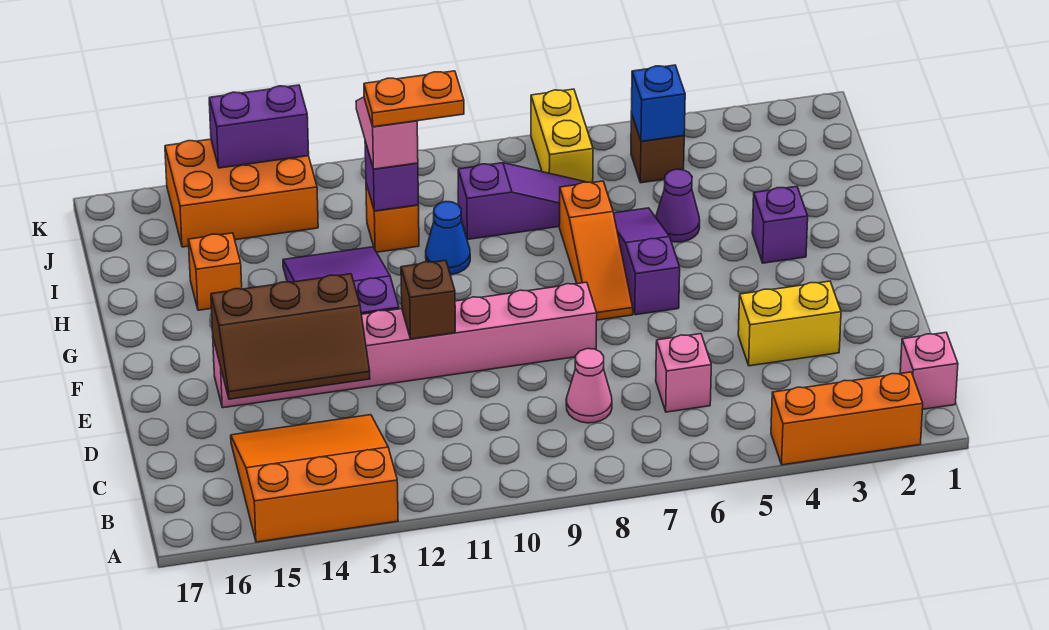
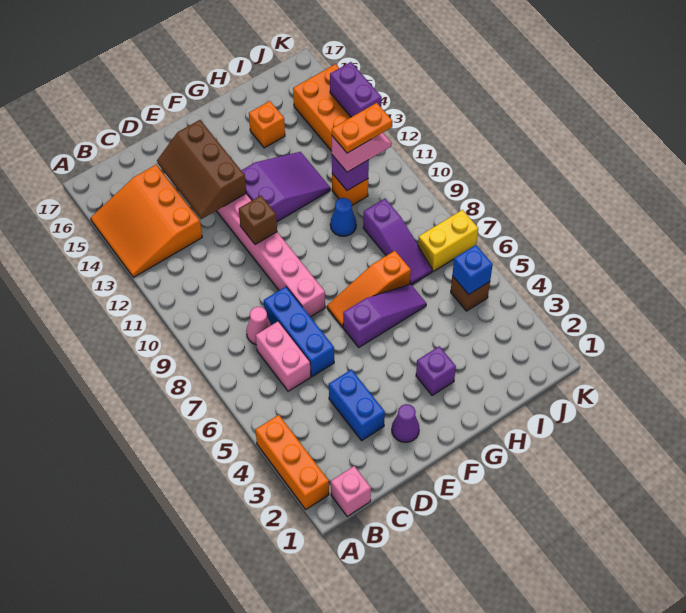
orange 3x3 slope [231,415,398,542] -> orange 3x3 slope turned to [91,165,202,277]
pink 1x1 brick [656,334,711,412] -> pink 1x2 brick [256,321,311,391]
yellow 1x2 brick [738,281,841,366] -> blue 1x2 brick [329,370,385,441]
none -> blue 1x3 brick [264,287,334,377]
purple 1x1 cone [656,169,700,242] -> purple 1x1 cone moved to [392,404,419,442]
orange 1x2 plate [364,71,464,127] -> orange 1x2 plate turned to [332,103,392,153]

